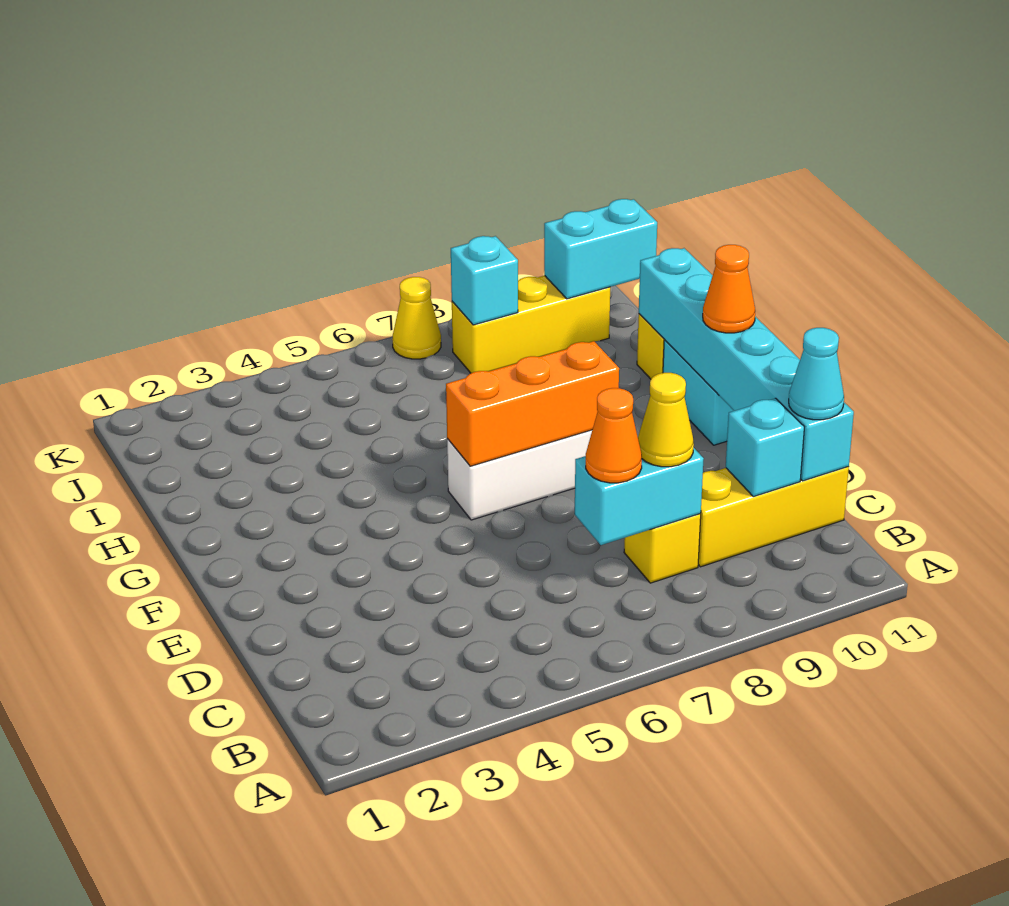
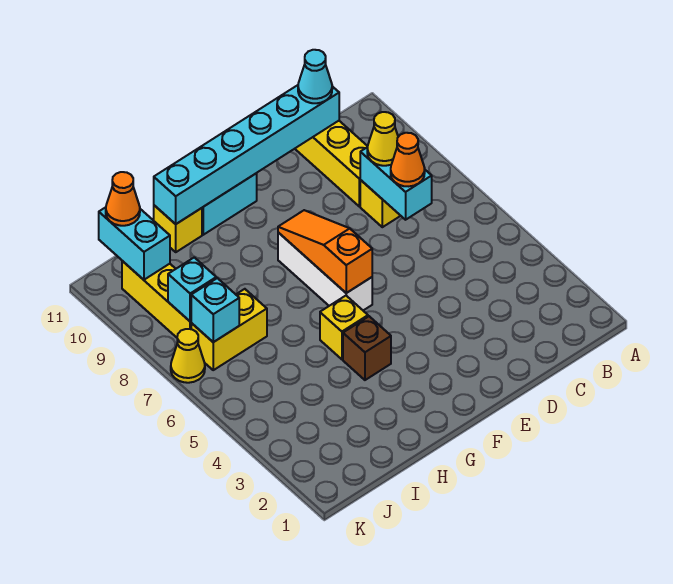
cyan 1x1 brick [726,398,804,497] -> cyan 1x1 brick moved to [191,278,239,342]
orange 1x3 brick [446,341,619,466] -> orange 1x3 slope [278,210,372,293]
orange 1x1 cone [703,245,755,333] -> orange 1x1 cone moved to [106,172,140,226]
none -> brown 1x1 brick [343,316,391,380]
none -> yellow 1x1 brick [320,296,368,359]
none -> yellow 1x2 brick [191,289,267,370]

